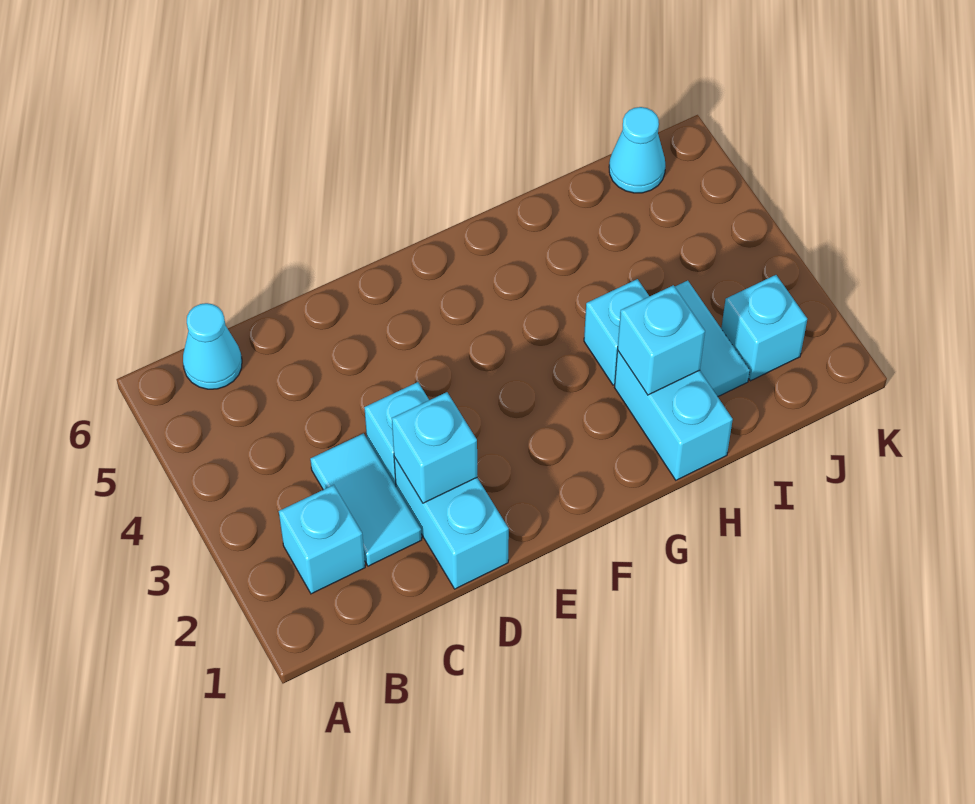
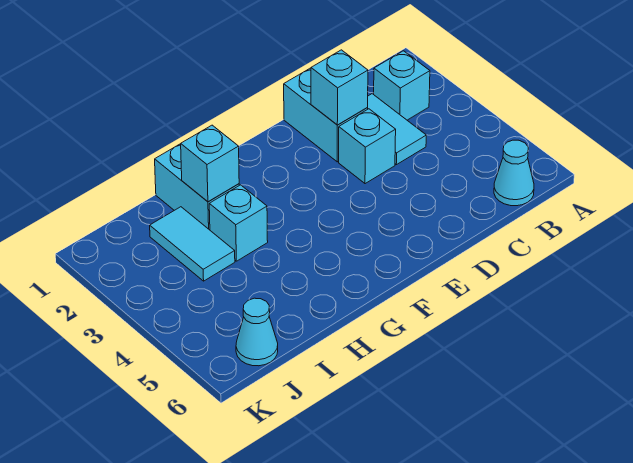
cyan 1x1 brick [721,275,807,381] -> none

